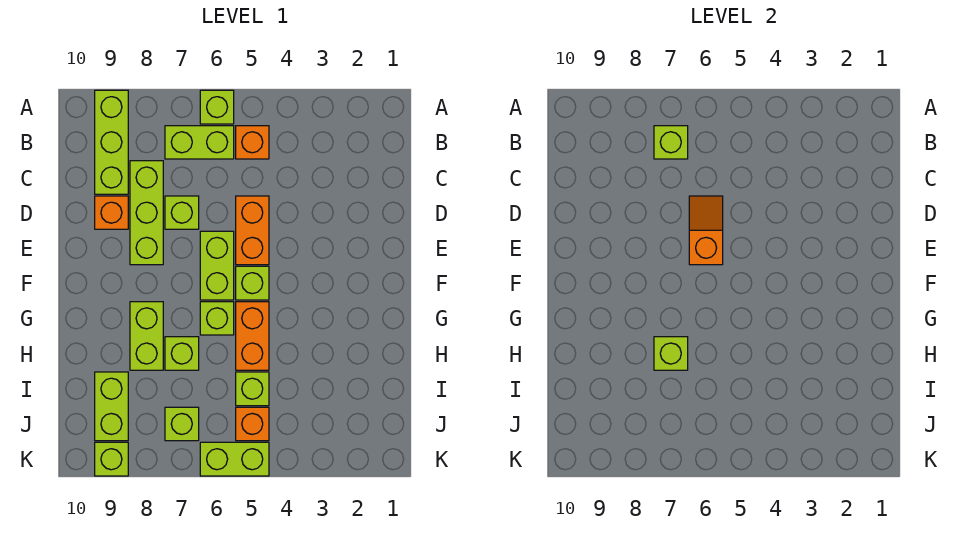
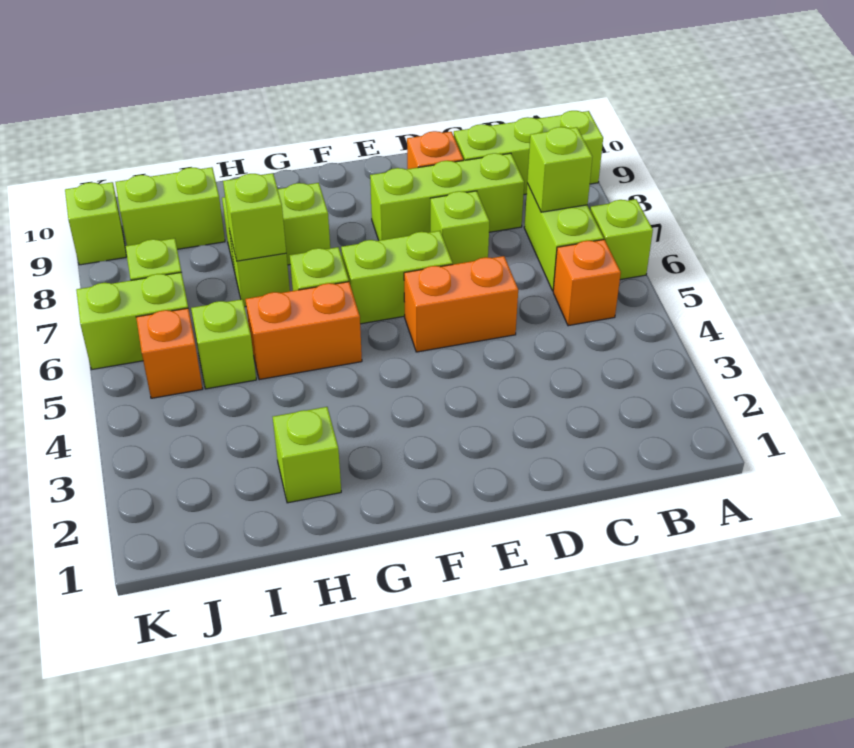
orange 1x2 slope [689,196,723,265] -> none
lime 1x1 brick [236,266,269,300] -> lime 1x1 brick moved to [273,407,341,503]
lime 1x2 brick [200,442,269,476] -> lime 1x2 brick turned to [76,272,188,369]

